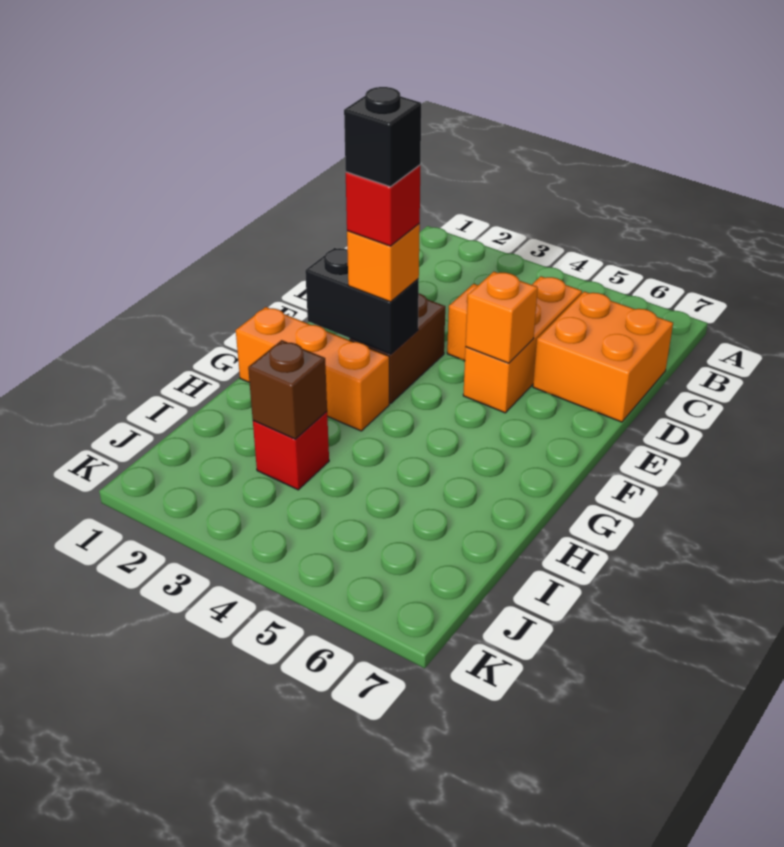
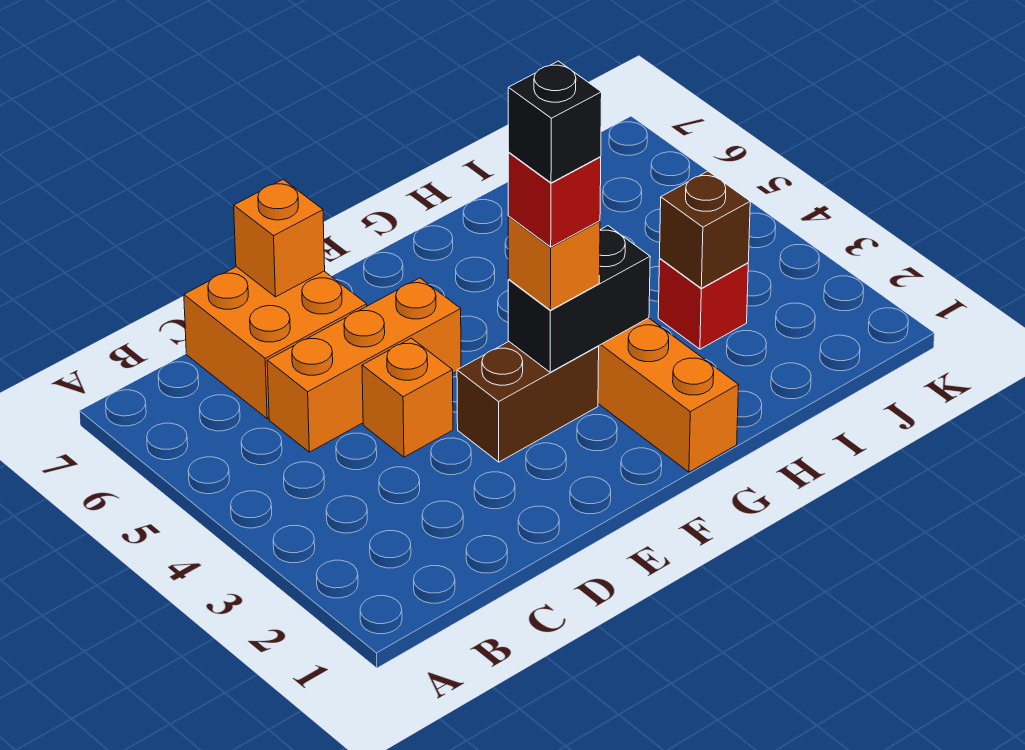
orange 1x1 brick [466,272,538,363] -> orange 1x1 brick moved to [234,180,325,297]
black 1x2 brick [305,248,419,354] -> black 1x2 brick turned to [508,226,650,372]

